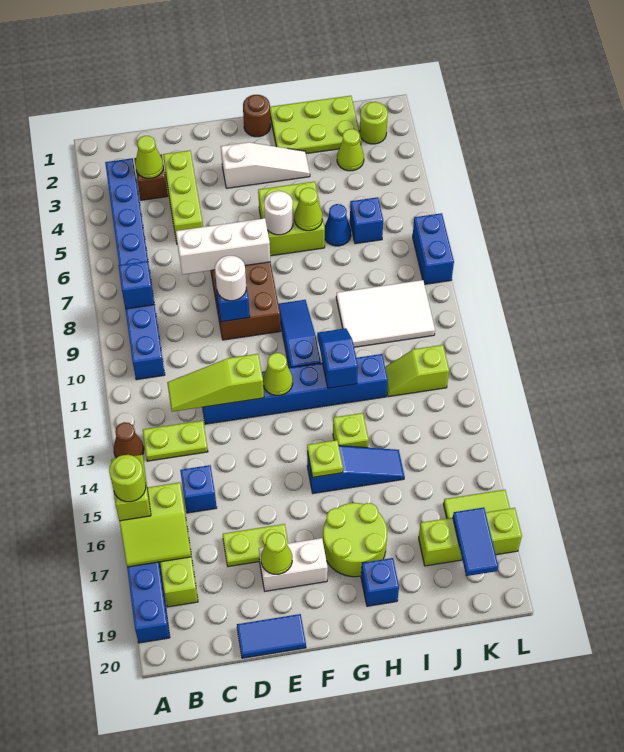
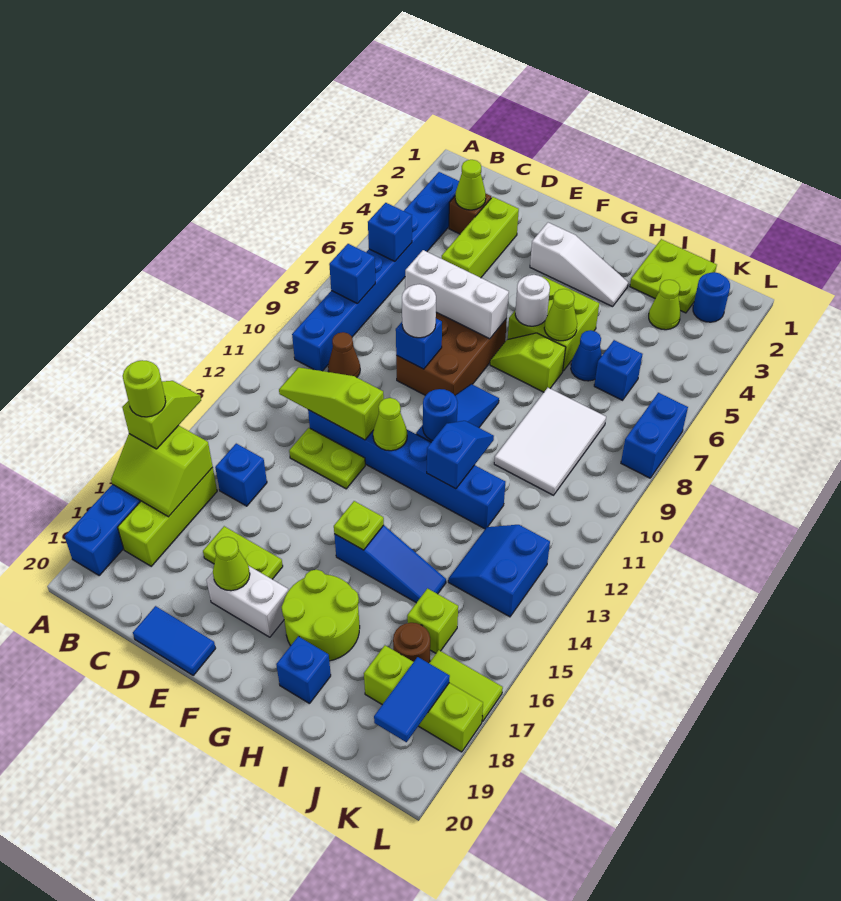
brown 1x1 cone [114,422,144,458] -> brown 1x1 cone moved to [328,332,360,377]
none -> blue 1x1 brick [368,203,412,261]
lime 1x2 plate [143,420,208,461] -> lime 1x2 plate moved to [289,428,365,489]
brown 1x1 round brick [243,95,271,137] -> brown 1x1 round brick moved to [393,623,430,663]
none -> blue 1x1 round brick [423,389,458,441]
lime 2x3 plate [270,96,361,154] -> lime 2x2 plate [630,239,717,313]
lime 1x1 brick [333,413,368,448] -> lime 1x1 brick moved to [407,588,458,653]
white 2x3 tile [336,280,435,347] -> white 2x3 tile turned to [494,388,606,495]
lime 1x2 slope [385,345,449,397] -> lime 1x2 slope moved to [490,333,566,392]
none -> blue 2x2 slope [448,525,550,617]
lime 1x1 round brick [360,102,388,144] -> blue 1x1 round brick [693,272,730,322]

